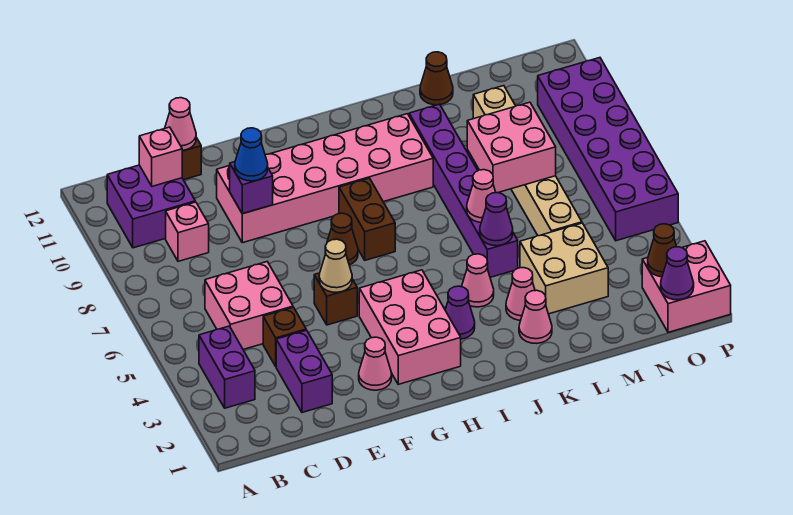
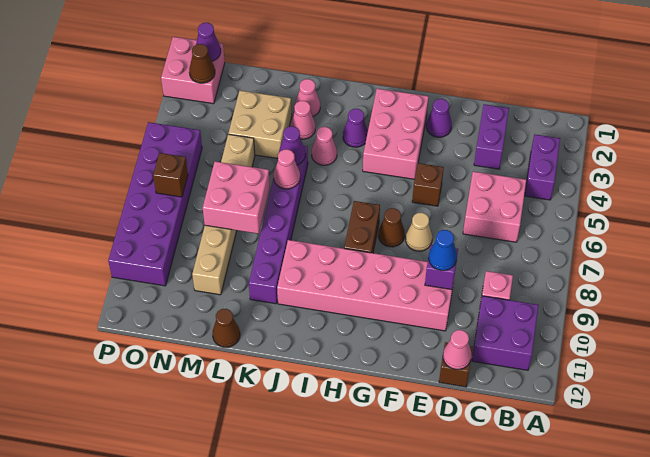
pink 1x1 brick [139,127,182,186] -> none
brown 1x1 brick [263,307,306,366] -> brown 1x1 brick moved to [153,153,188,197]
pink 1x1 cone [359,337,392,390] -> purple 1x1 cone [426,99,452,137]
tan 1x1 cone [319,239,352,292] -> tan 1x1 cone moved to [406,213,432,251]

